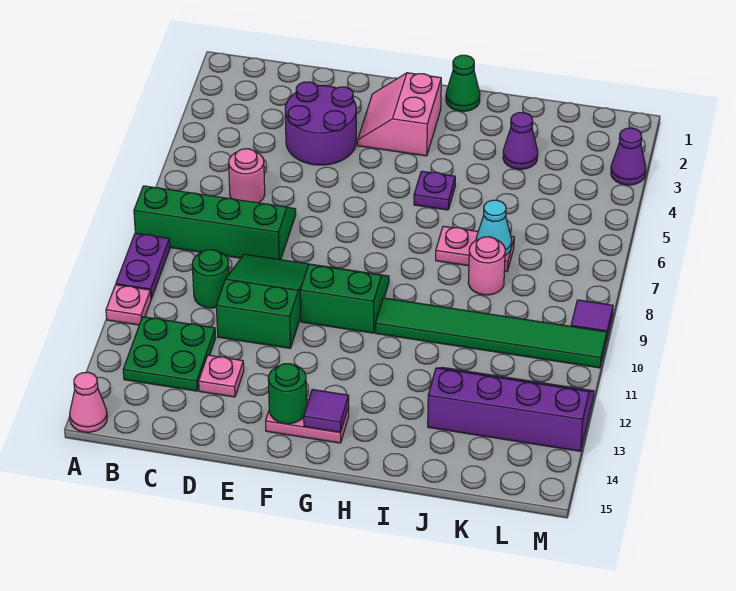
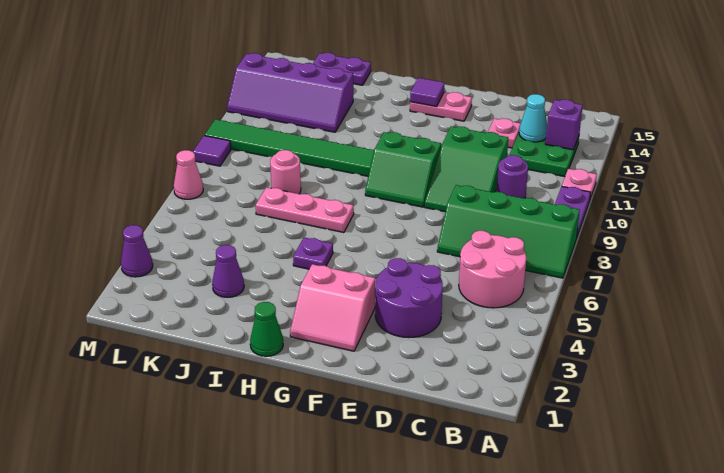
pink 1x1 cone [70,372,107,432] -> pink 1x1 cone moved to [174,150,203,199]
none -> purple 1x1 brick [545,100,583,150]
pink 1x1 round brick [229,149,265,203] -> pink 2x2 round brick [459,231,526,308]
green 1x1 round brick [192,250,229,308] -> purple 1x1 round brick [497,155,528,199]
pink 2x2 slope [358,73,441,156] -> pink 2x2 slope turned to [290,264,375,351]
green 1x1 round brick [268,364,307,424] -> none
pink 1x2 plate [436,226,514,271] -> pink 1x3 plate [256,187,354,233]
cyan 1x1 cone [476,200,512,255] -> cyan 1x1 cone moved to [519,94,547,142]
none -> purple 1x2 plate [313,53,371,85]

